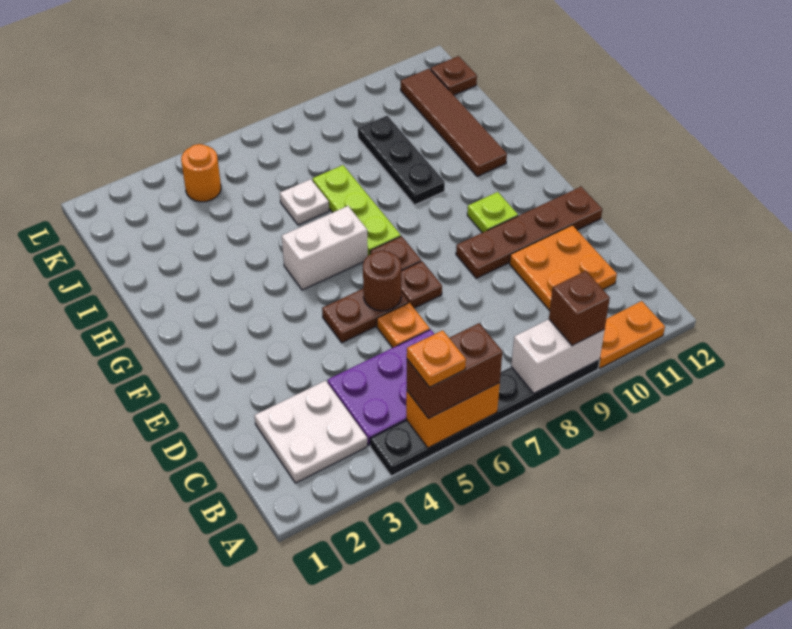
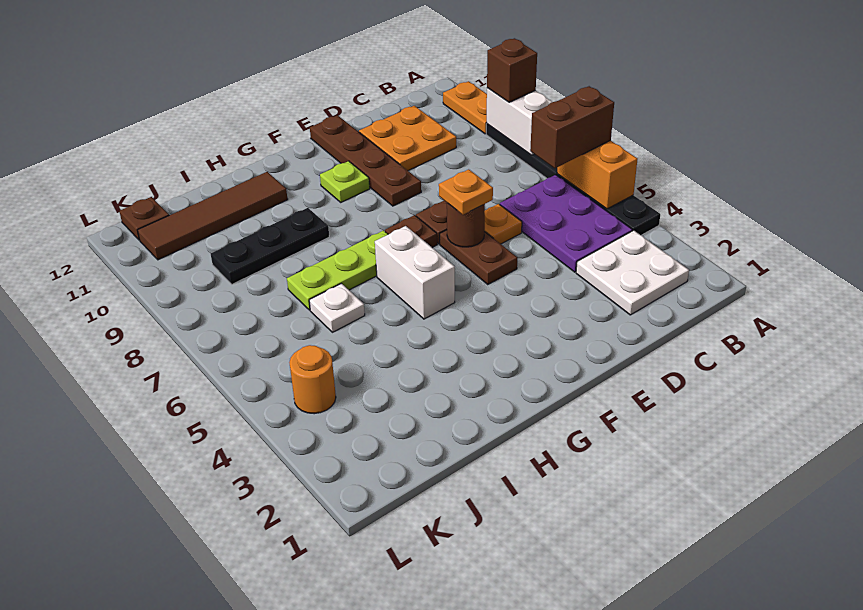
brown 1x2 brick [407,323,502,418] -> brown 1x2 brick turned to [530,86,614,168]
orange 1x1 plate [407,330,466,387] -> orange 1x1 plate moved to [439,169,493,215]

